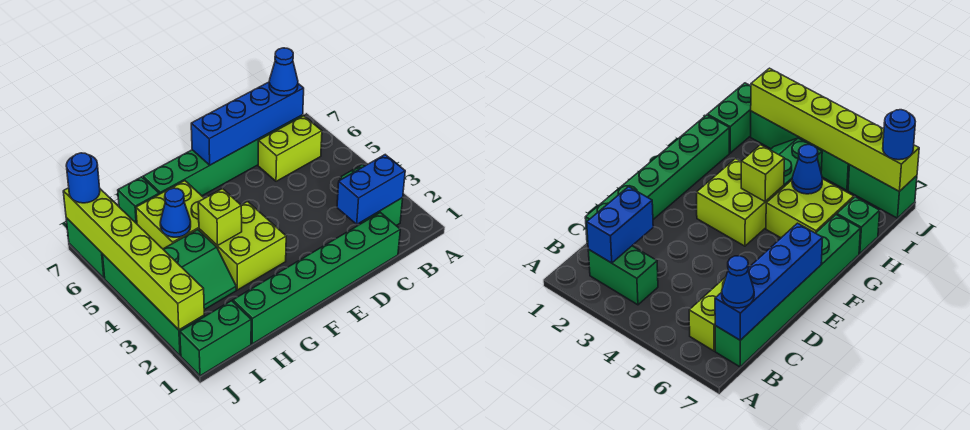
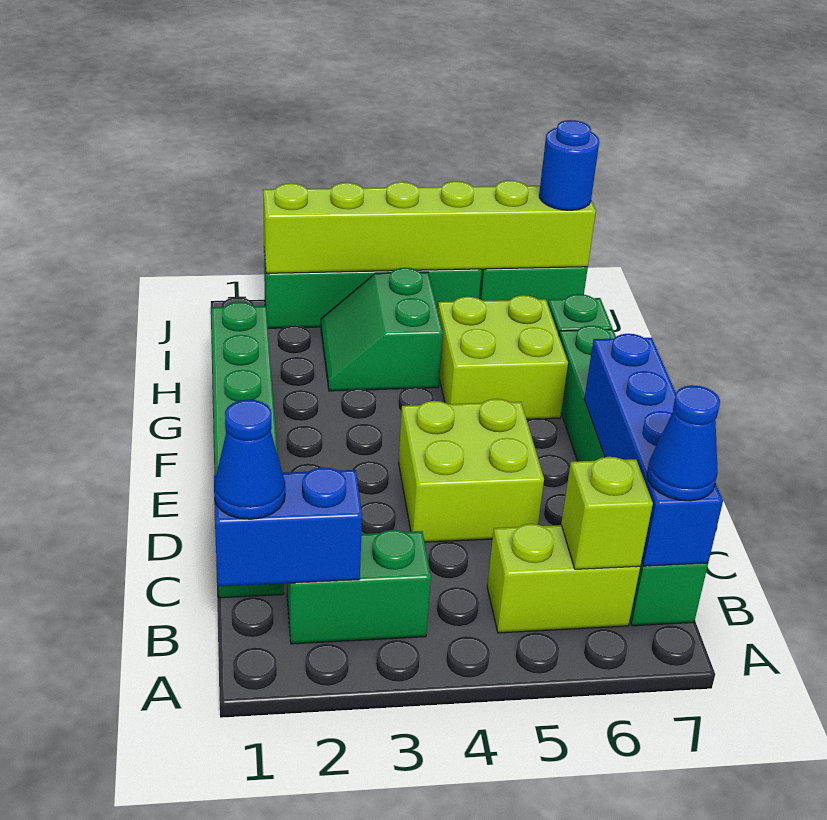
blue 1x2 brick [337,155,405,224] -> blue 1x2 brick turned to [214,467,362,587]
lime 1x2 brick [258,116,322,181] -> lime 1x2 brick turned to [487,524,640,633]
lime 2x2 brick [199,202,286,290] -> lime 2x2 brick moved to [399,399,544,542]
lime 1x1 brick [198,188,242,246] -> lime 1x1 brick moved to [561,457,653,569]
blue 1x1 cone [160,188,191,237] -> blue 1x1 cone moved to [214,400,285,519]
green 1x2 brick [180,301,251,376] -> none

